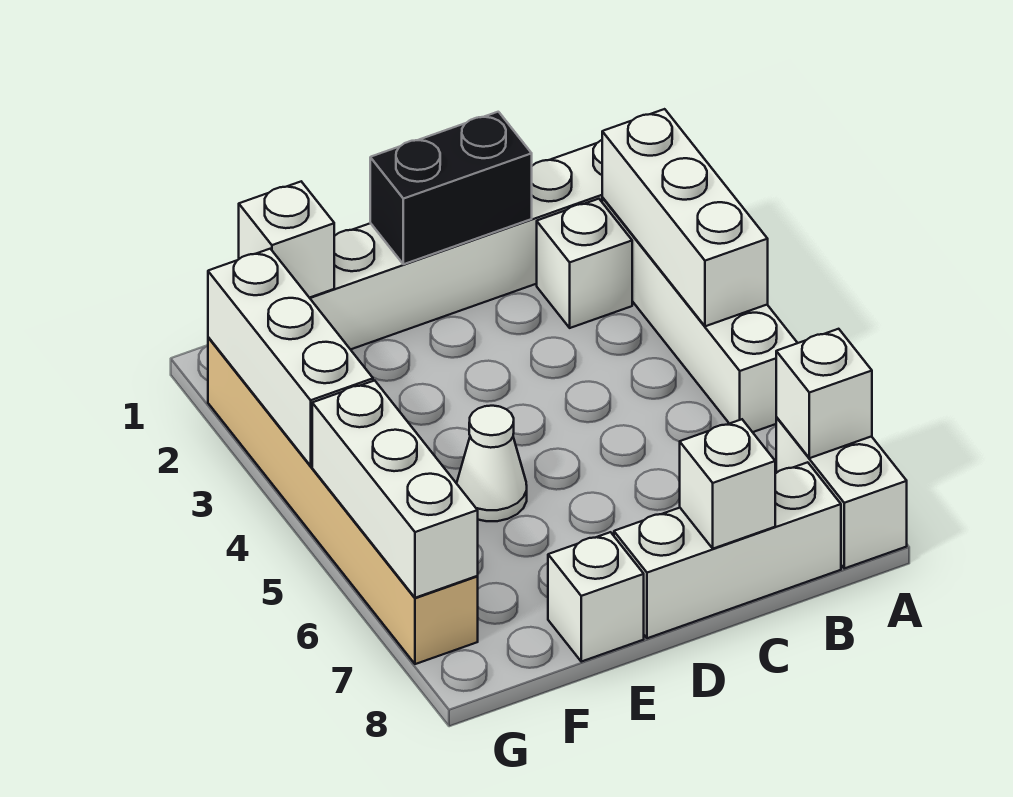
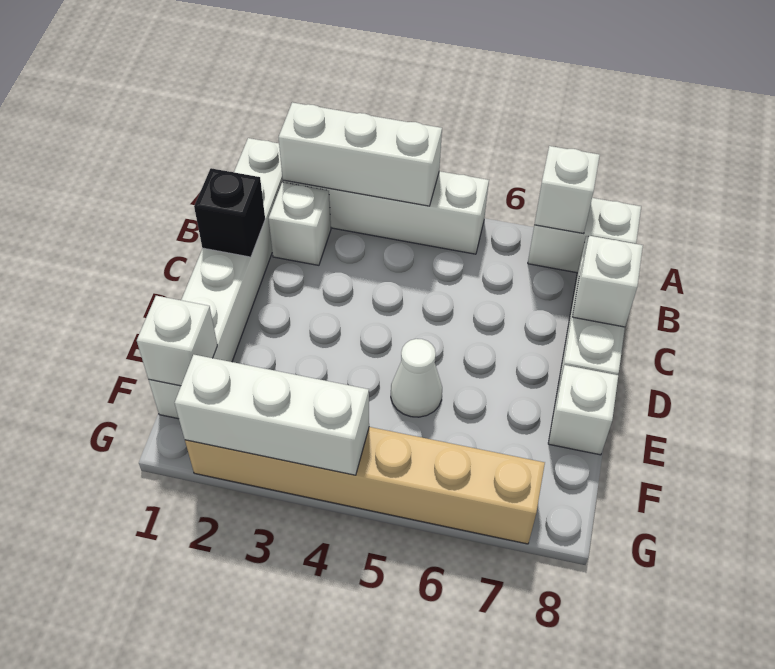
black 1x2 brick [370,112,532,264] -> black 1x1 brick [194,168,265,257]
white 1x3 brick [312,380,478,598] -> none

